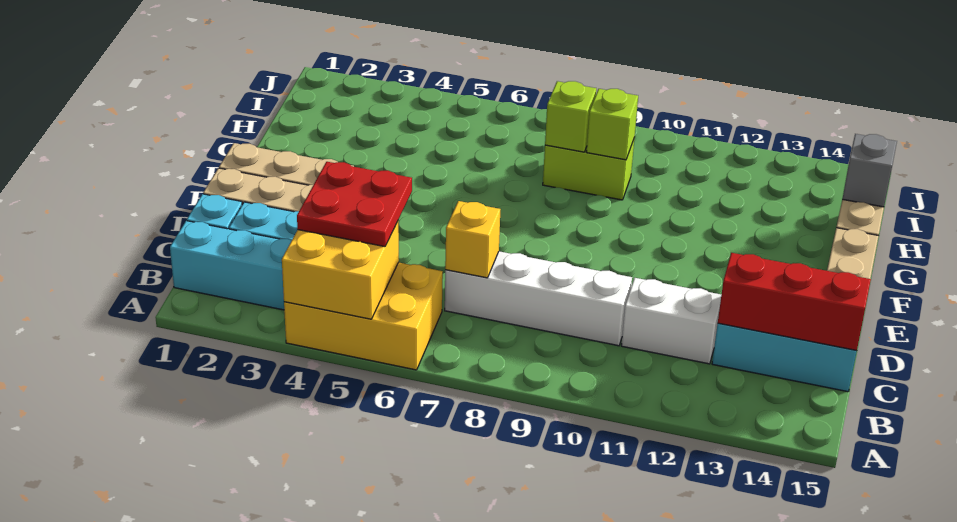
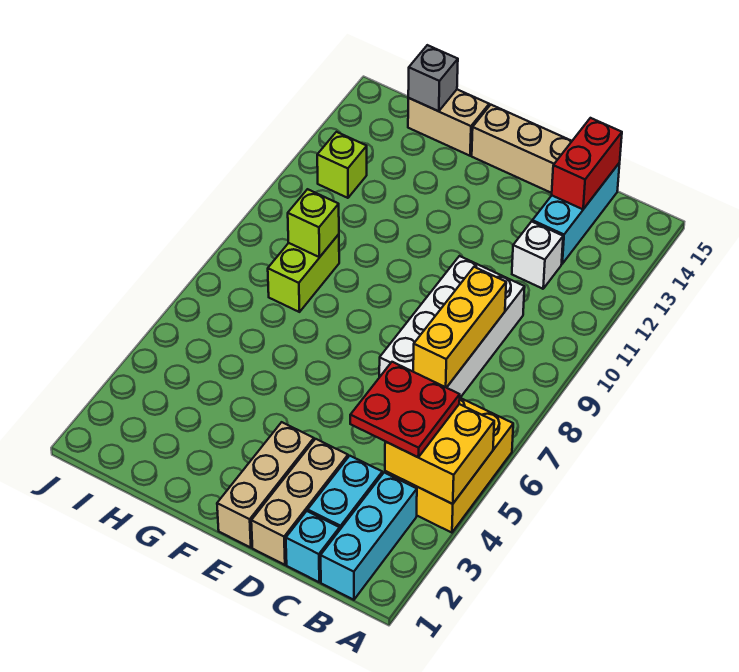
white 1x4 brick [445,251,632,346] -> white 2x4 brick [379,256,525,398]
yellow 1x1 brick [445,201,500,278] -> yellow 1x3 brick [413,267,506,388]
white 1x2 brick [621,278,721,364] -> white 1x1 brick [512,221,563,289]
red 1x3 brick [718,253,871,351] -> red 1x2 brick [552,118,622,209]
lime 1x1 brick [545,81,596,152] -> lime 1x1 brick moved to [317,132,367,198]

